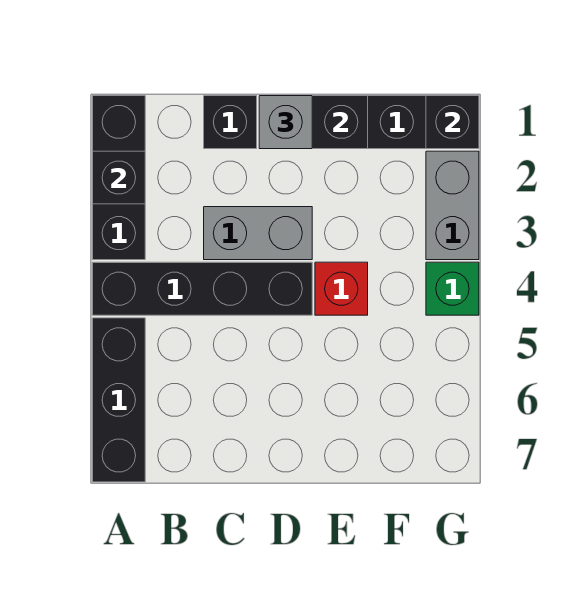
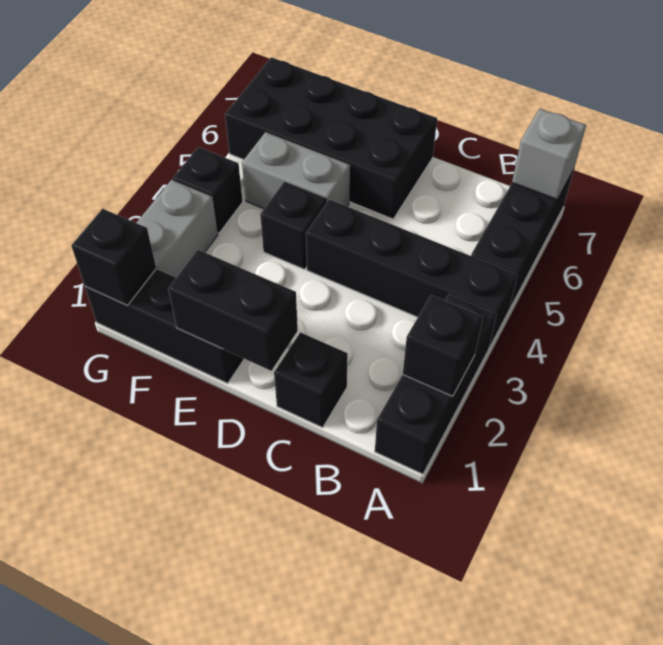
grey 1x2 brick [204,207,312,260] -> grey 1x2 brick moved to [242,132,350,209]
grey 1x1 brick [259,96,312,149] -> grey 1x1 brick moved to [512,109,586,200]
none -> black 2x4 brick [225,57,437,219]
red 1x1 brick [315,262,368,315] -> black 1x1 brick [260,182,327,269]
green 1x1 brick [426,262,479,315] -> black 1x1 brick [173,147,243,233]

